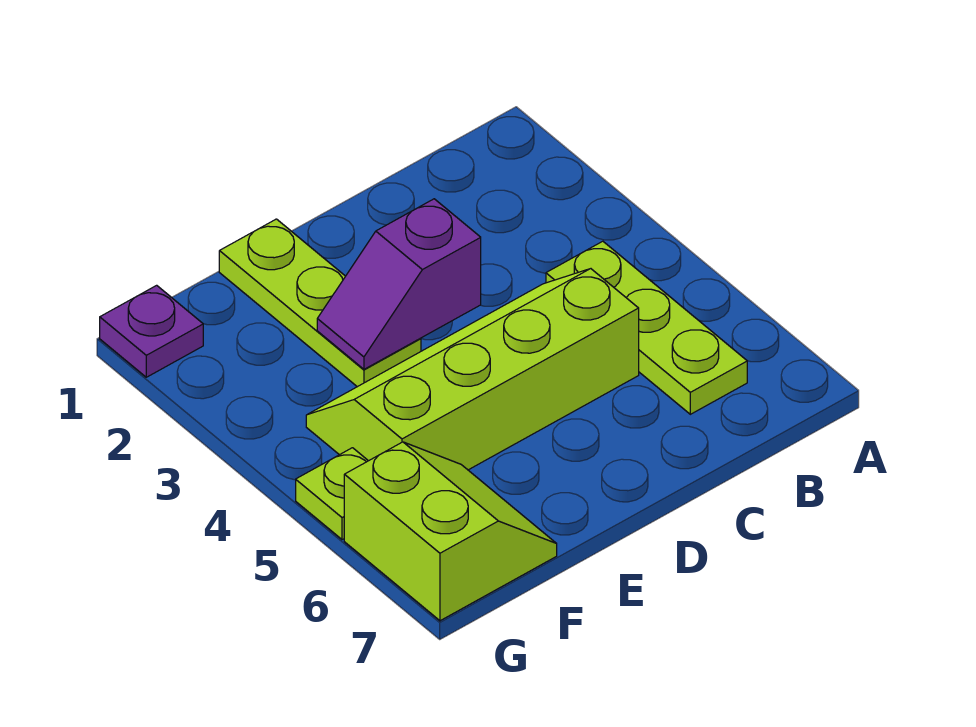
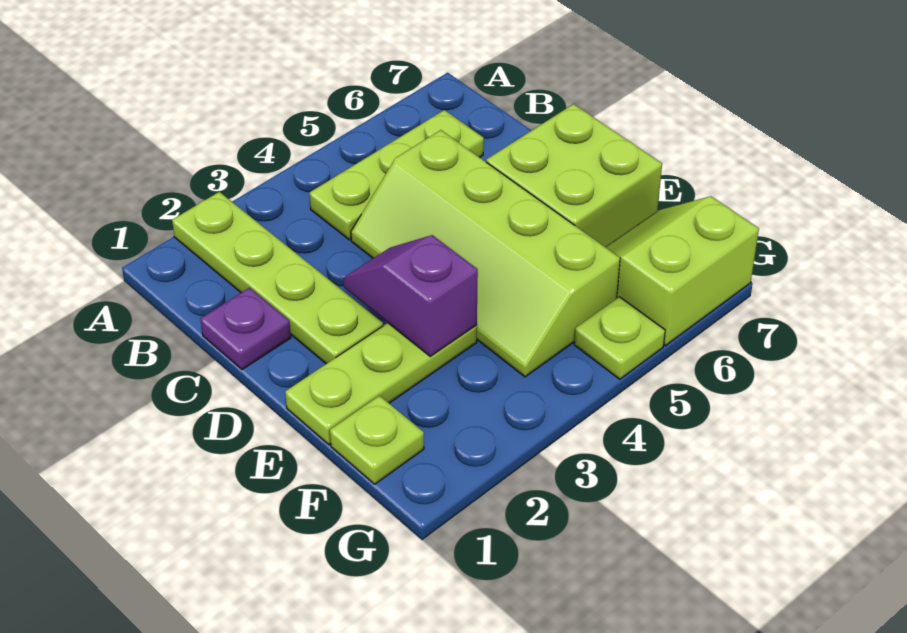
none -> lime 1x4 plate [172,192,383,364]
purple 1x2 slope [317,199,481,369] -> purple 1x2 slope turned to [343,235,478,356]
none -> lime 2x2 brick [486,104,662,247]
none -> lime 1x1 plate [330,396,424,484]
purple 1x1 plate [100,285,203,377] -> purple 1x1 plate moved to [201,288,291,370]

